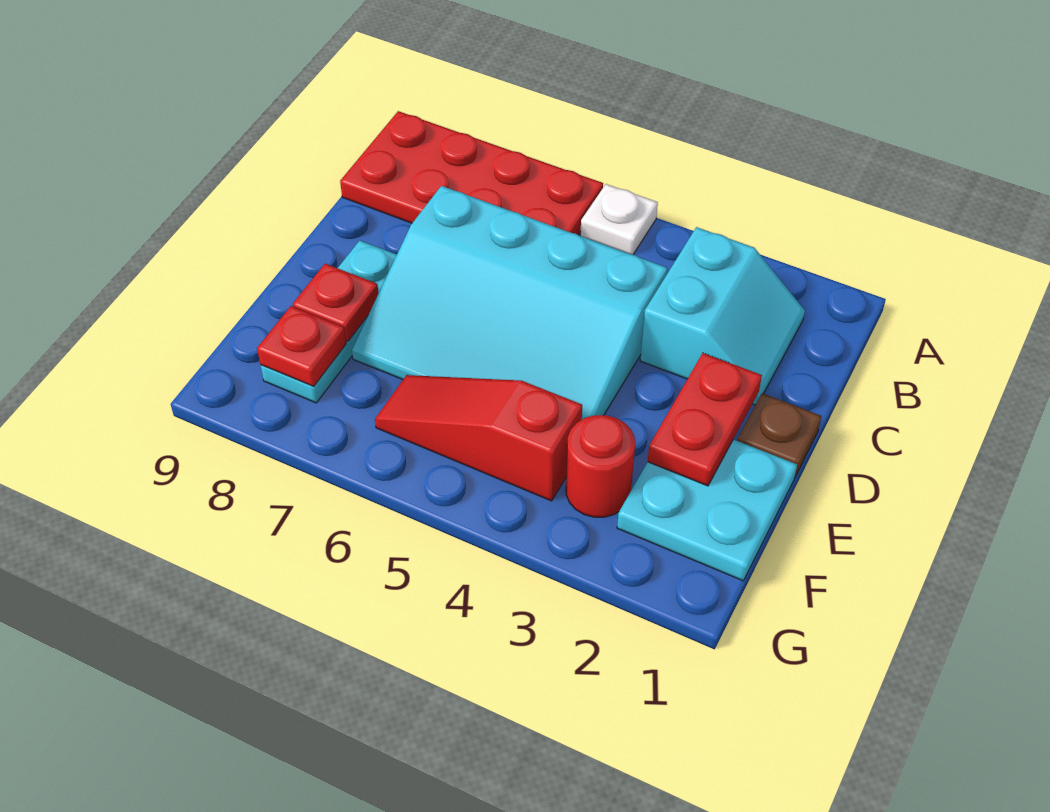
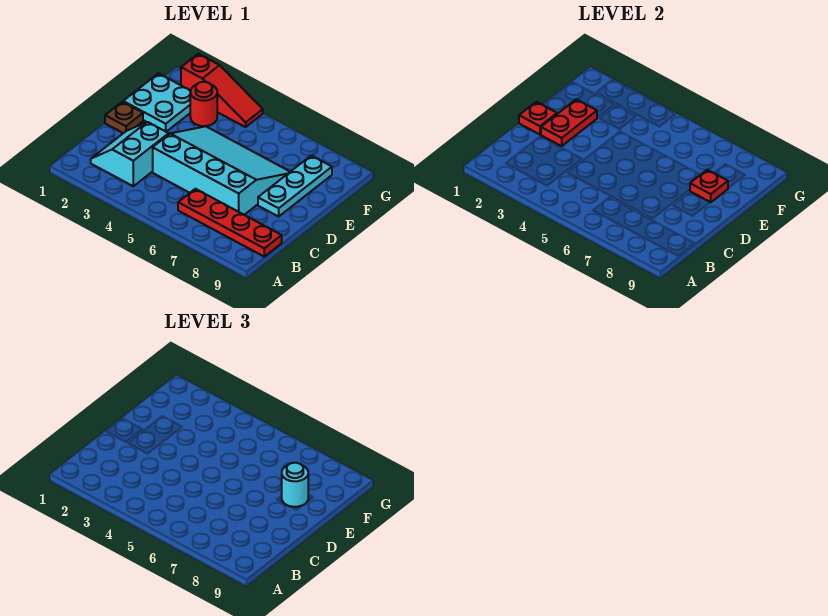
white 1x1 plate [580,184,658,255] -> none
red 2x4 plate [340,111,603,235] -> red 1x4 plate [178,189,282,257]
none -> cyan 1x1 round brick [282,463,308,507]
red 1x3 slope [375,375,582,501] -> red 1x3 slope moved to [181,54,263,127]
red 1x1 plate [257,306,346,386] -> red 1x1 plate moved to [519,102,557,134]

